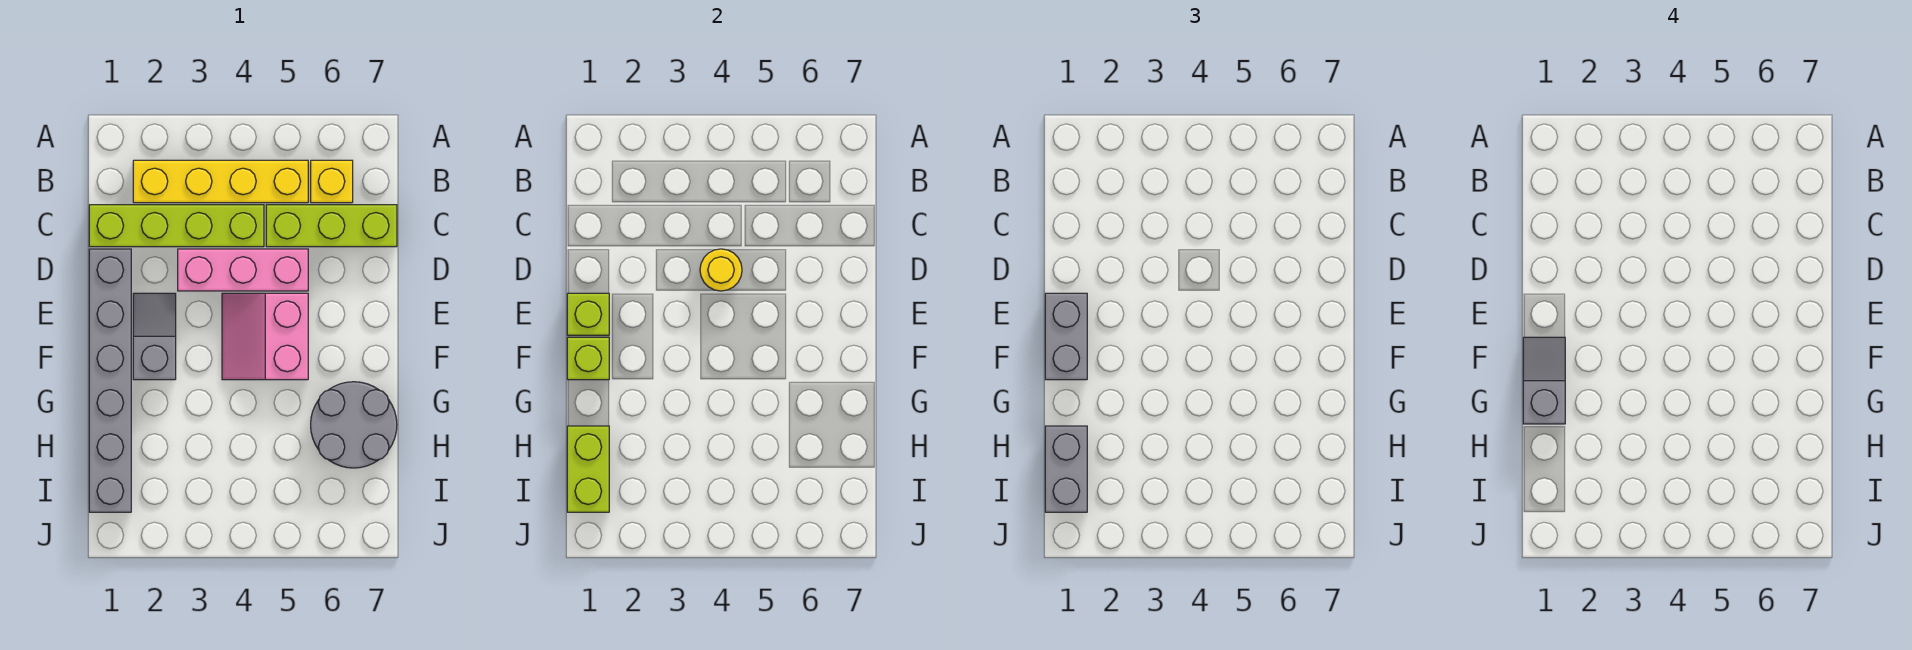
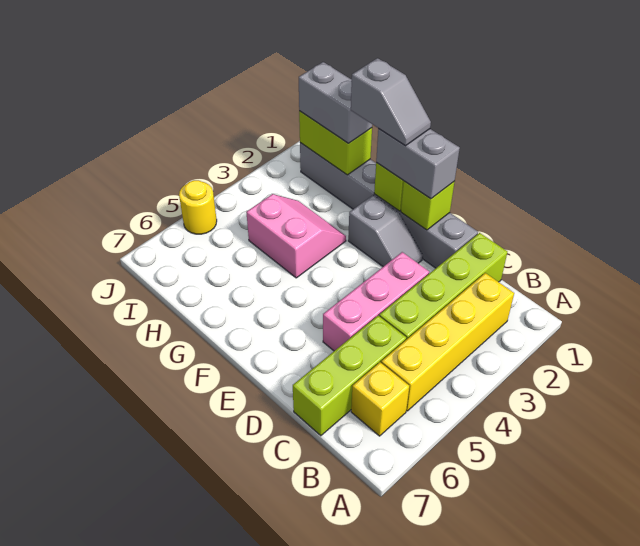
yellow 1x1 round brick [700,249,742,291] -> yellow 1x1 round brick moved to [179,180,217,234]
pink 2x2 slope [222,293,308,380] -> pink 2x2 slope moved to [246,194,346,278]
grey 2x2 round brick [311,382,397,468] -> none

